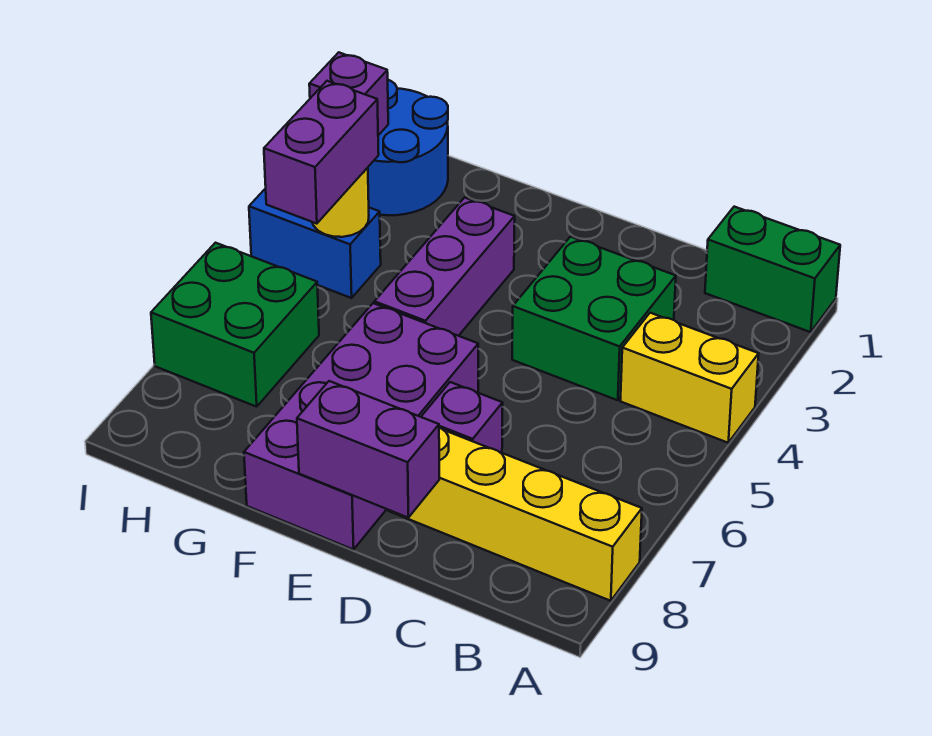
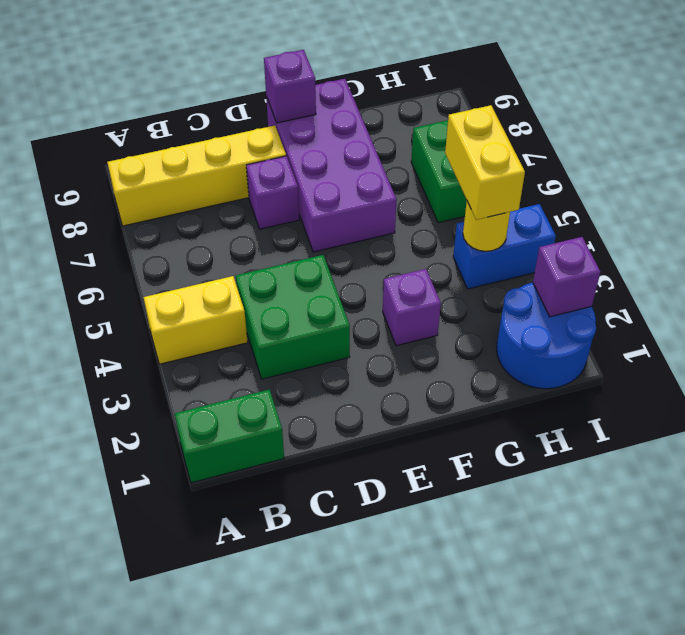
purple 1x2 brick [297,381,439,518] -> purple 1x1 brick [264,50,316,123]
purple 1x3 brick [374,198,515,336] -> purple 1x1 brick [383,269,441,346]
purple 1x2 brick [264,81,379,224] -> yellow 1x2 brick [445,105,525,220]

